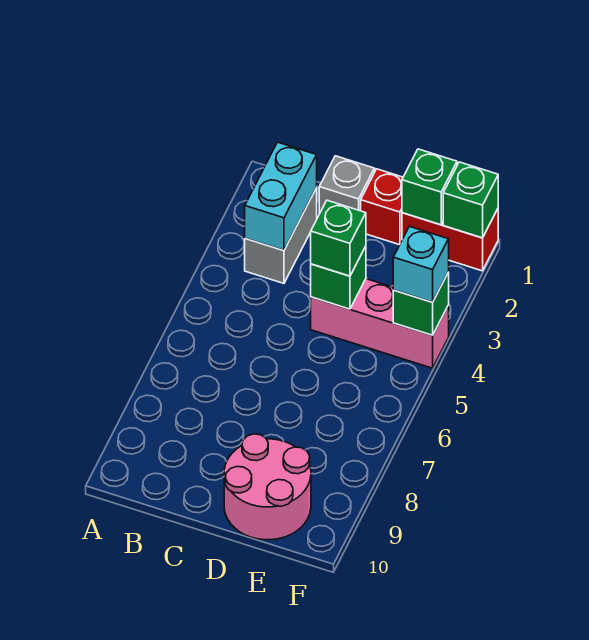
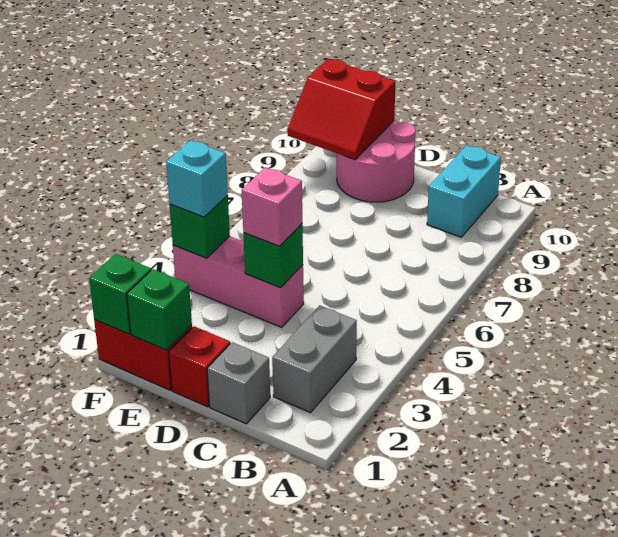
cyan 1x2 brick [245,142,317,251] -> cyan 1x2 brick moved to [427,145,501,237]
green 1x1 brick [311,200,366,276] -> pink 1x1 brick [242,167,302,246]
none -> red 2x2 slope [288,59,395,160]

